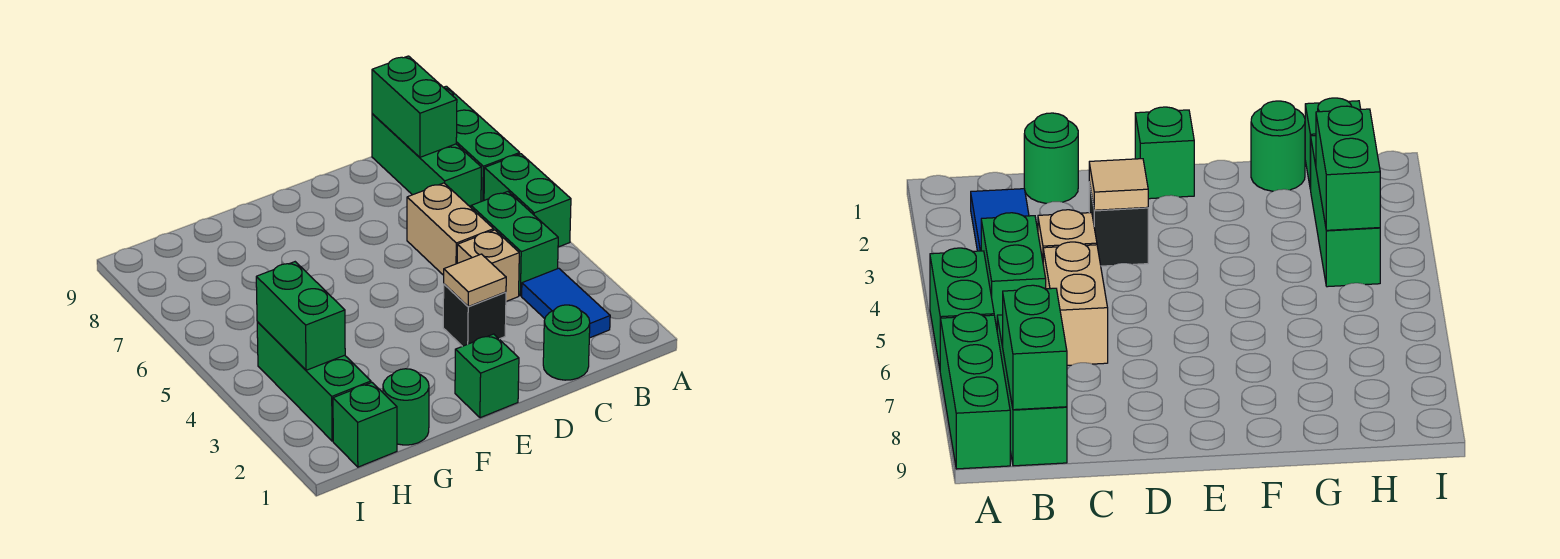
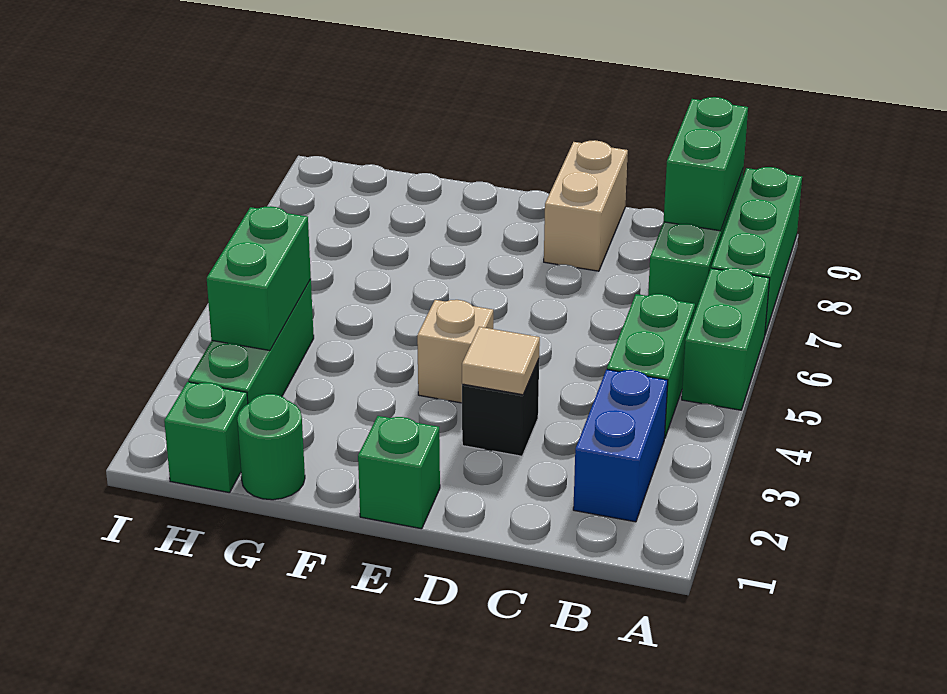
blue 1x2 tile [522,268,610,338] -> blue 1x2 brick [573,369,668,522]
green 1x1 round brick [543,305,590,380] -> none
tan 1x1 brick [457,230,519,301] -> tan 1x1 brick moved to [417,300,493,403]
tan 1x2 brick [407,183,494,275] -> tan 1x2 brick moved to [544,140,628,271]

